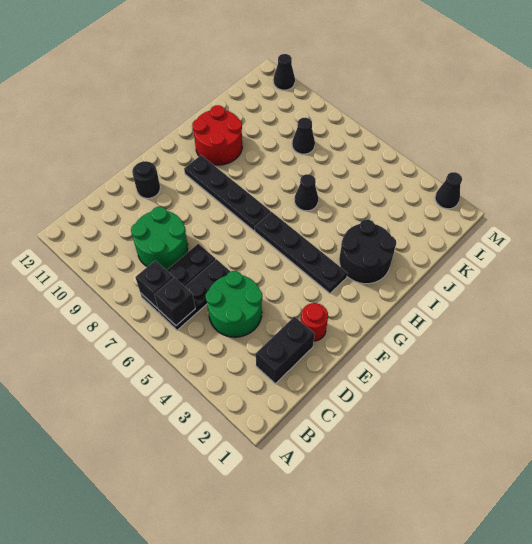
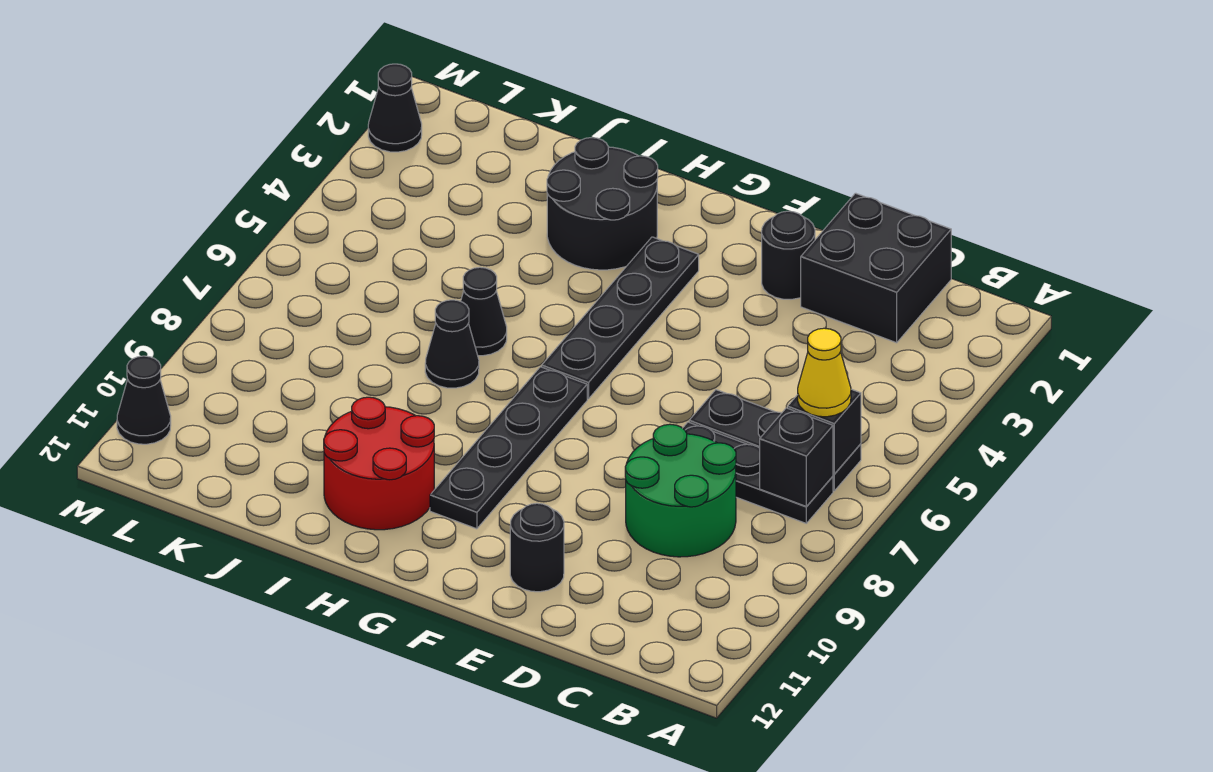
none -> yellow 1x1 cone [798,328,851,417]
black 1x2 brick [256,316,315,384] -> black 2x2 brick [801,193,951,343]
green 2x2 round brick [206,271,262,337] -> none
red 1x1 round brick [301,303,328,341] -> black 1x1 round brick [762,211,815,299]
black 1x1 cone [292,118,315,154] -> black 1x1 cone moved to [425,300,479,388]

